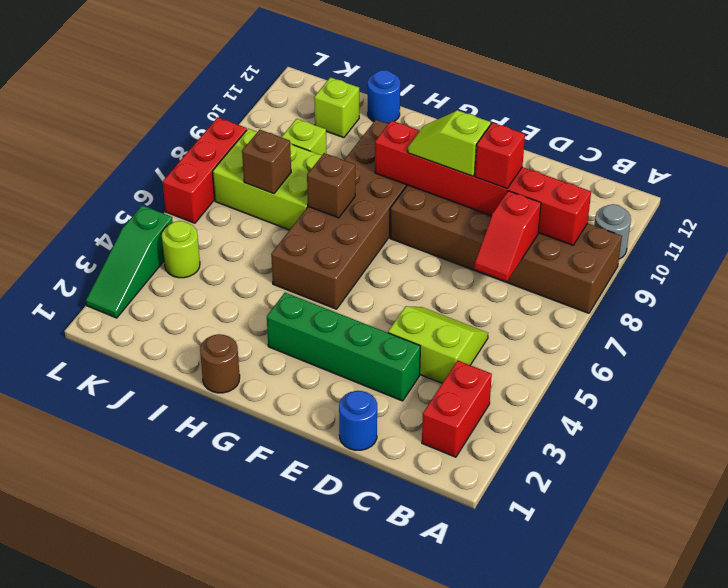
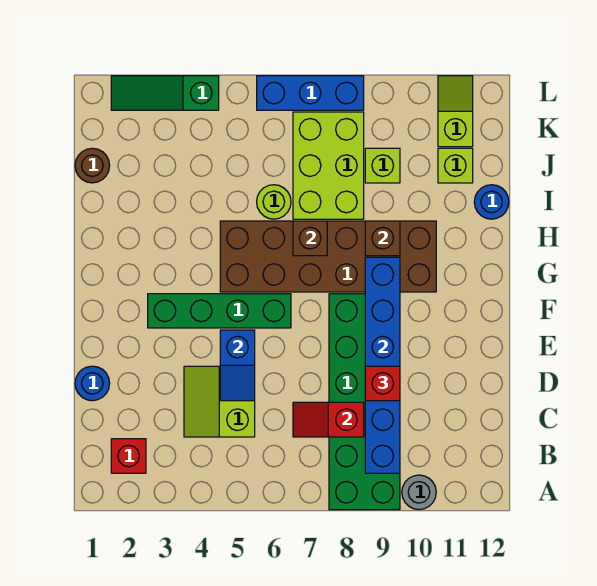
brown 2x6 brick [390,185,622,313] -> green 2x6 brick [329,294,400,510]
red 1x2 brick [422,361,492,457] -> red 1x1 brick [111,439,146,473]
red 1x6 brick [375,121,591,245] -> blue 1x6 brick [365,257,400,473]
lime 2x2 slope [388,306,488,383] -> lime 2x2 slope turned to [184,366,255,437]
green 1x4 brick [267,293,420,401] -> green 1x4 brick turned to [148,294,291,328]
none -> blue 1x2 slope [220,330,255,401]
lime 1x2 slope [408,110,491,176] -> lime 1x2 slope moved to [438,76,473,147]
brown 1x1 round brick [200,334,240,393] -> brown 1x1 round brick moved to [75,148,110,183]
brown 1x1 brick [242,130,291,194] -> brown 1x1 brick moved to [365,221,400,256]
lime 1x1 round brick [162,221,200,278] -> lime 1x1 round brick moved to [257,185,291,219]
red 1x3 brick [163,117,247,223] -> blue 1x3 brick [257,76,364,110]

